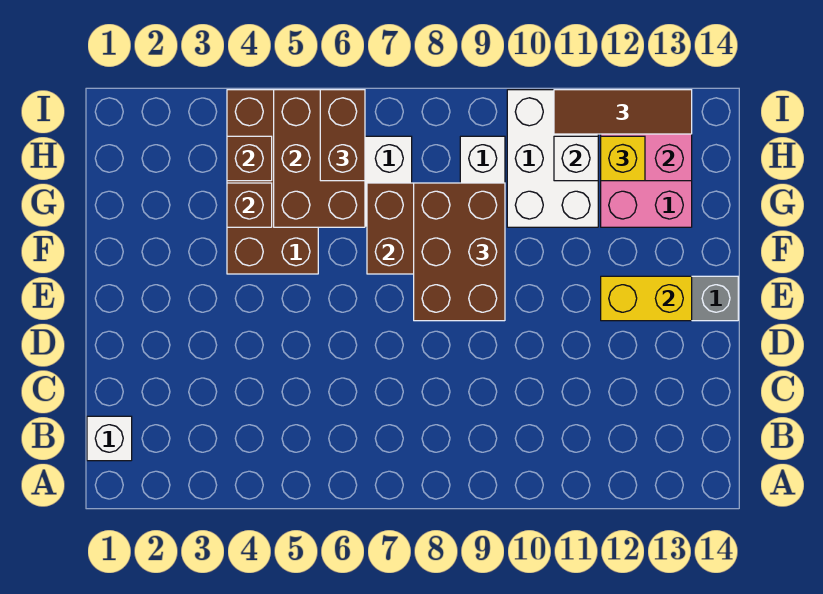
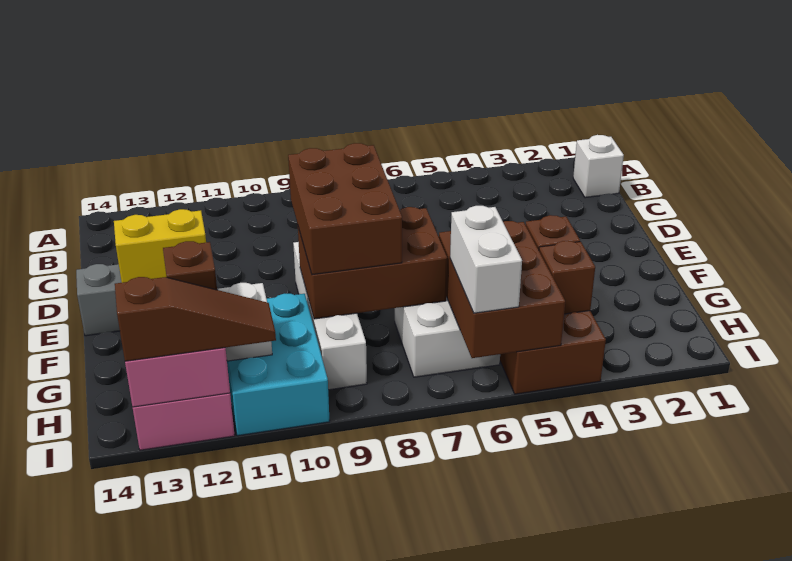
white 2x3 brick [507,90,598,227] -> cyan 2x3 brick [227,294,330,436]
brown 1x2 brick [320,90,365,181] -> white 1x2 brick [450,206,522,313]
yellow 1x1 brick [601,136,645,181] -> brown 1x1 brick [163,241,217,290]
brown 1x3 tile [554,90,692,134] -> brown 1x3 slope [115,277,276,361]

